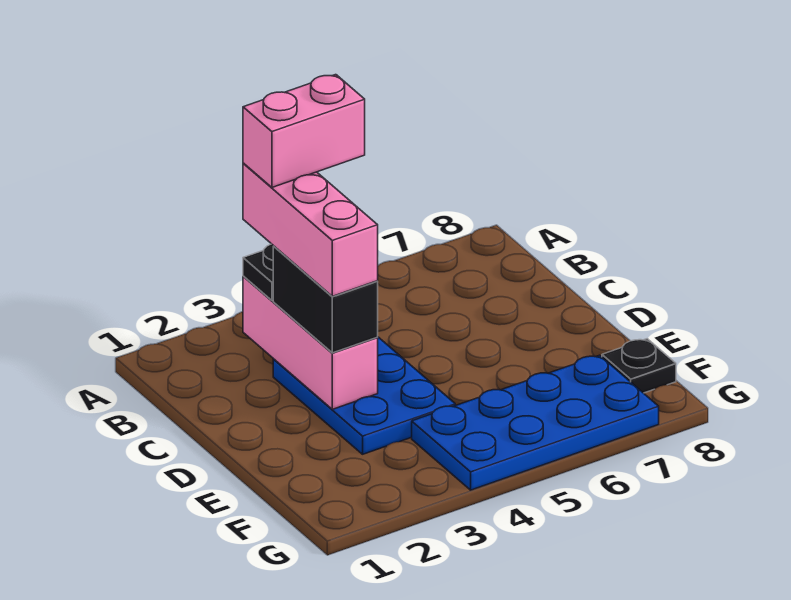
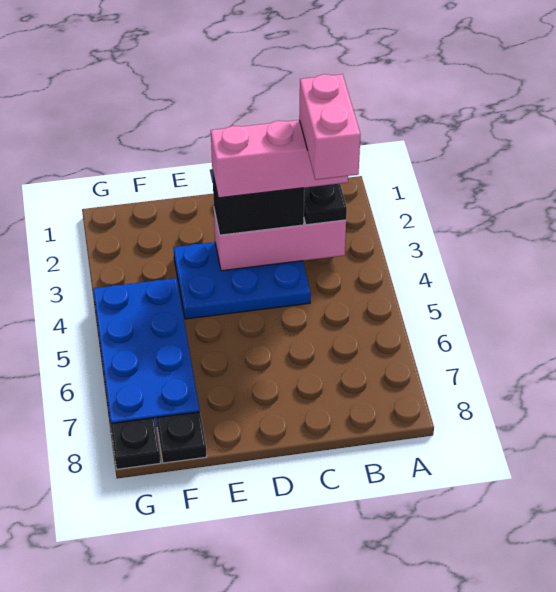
none -> black 1x1 plate [111,418,161,469]

